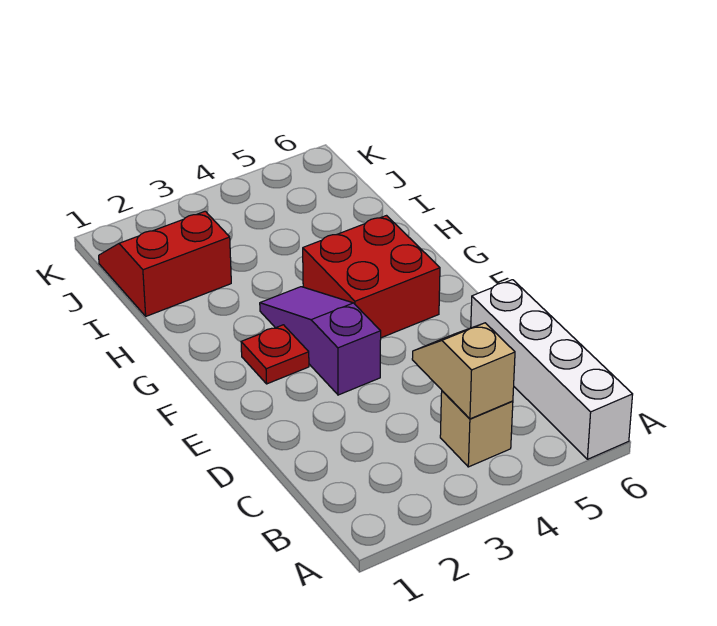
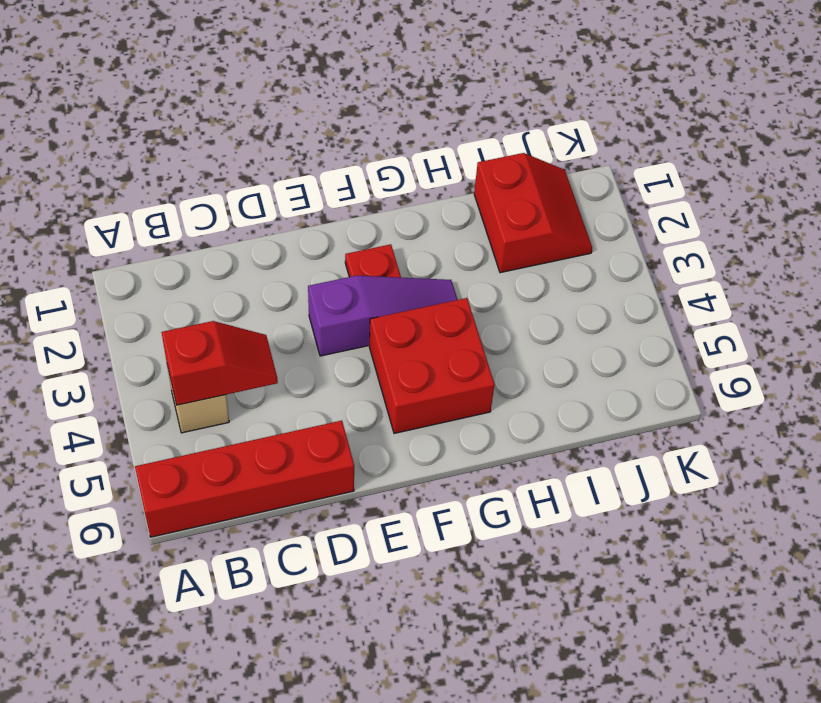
white 1x4 brick [471,280,633,459] -> red 1x4 brick [135,421,354,537]
tan 1x2 slope [412,323,515,419] -> red 1x2 slope [162,321,278,405]

